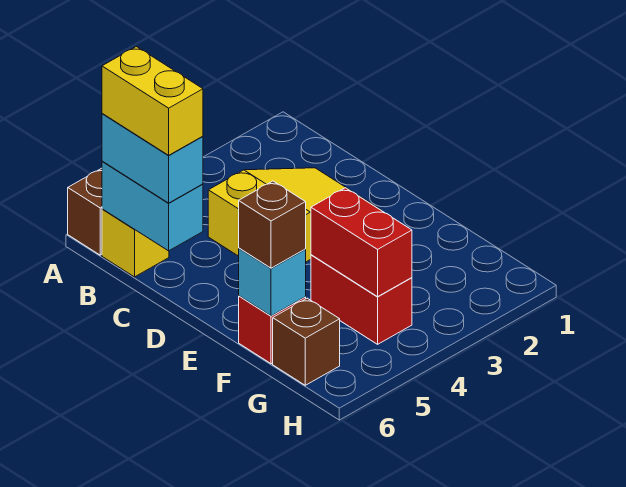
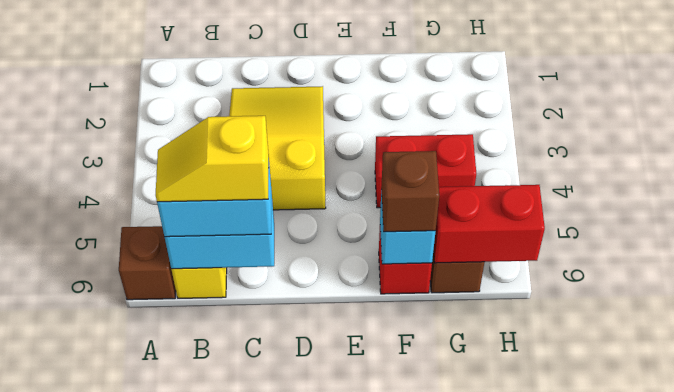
yellow 1x2 brick [102,47,203,155] -> yellow 1x2 slope [156,116,269,202]
red 1x2 brick [311,188,412,297] -> red 1x2 brick moved to [434,185,545,263]

